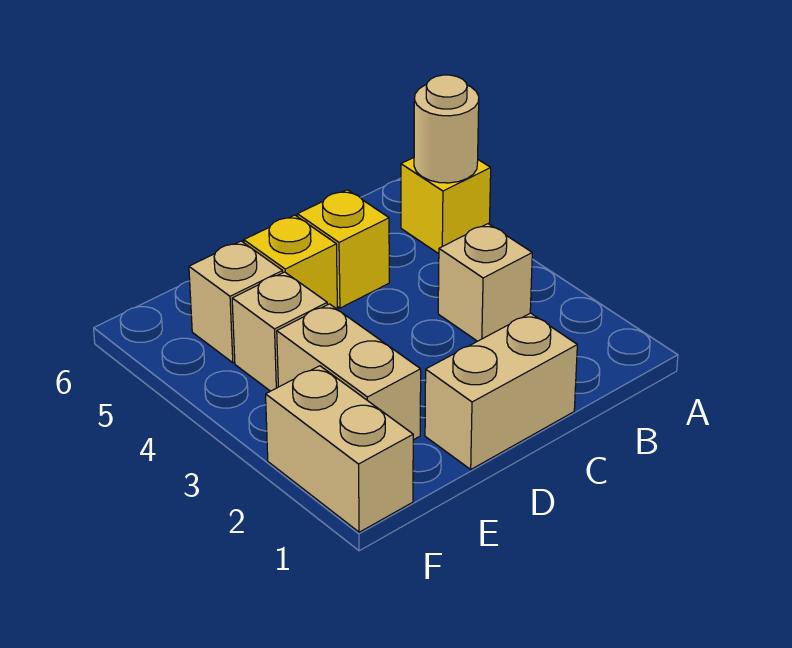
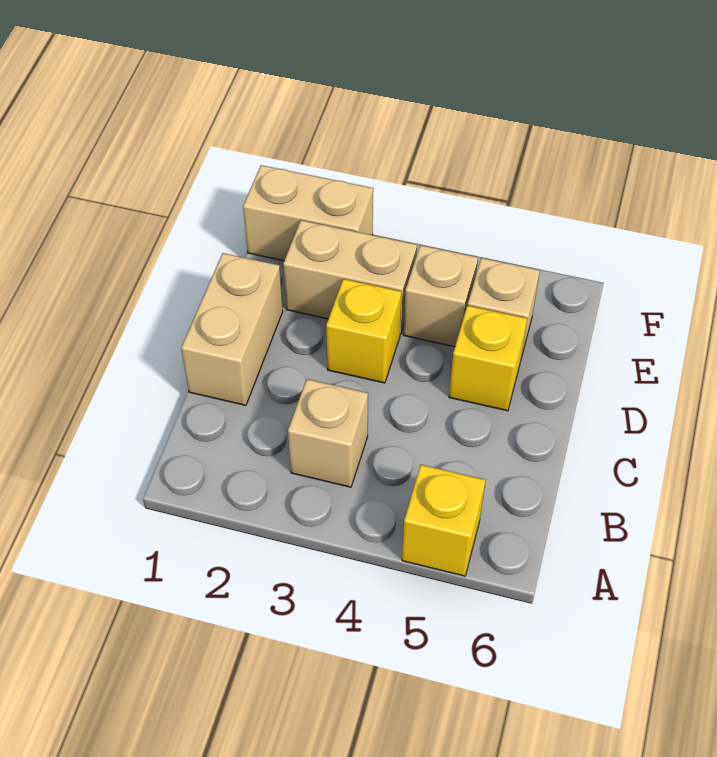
tan 1x1 round brick [414,75,479,183] -> none
yellow 1x1 brick [297,190,389,308] -> yellow 1x1 brick moved to [326,279,402,383]

